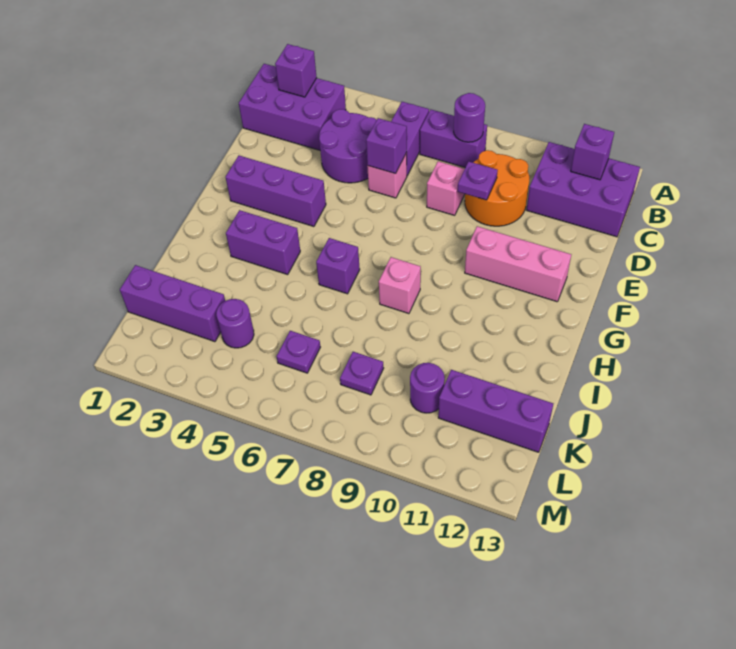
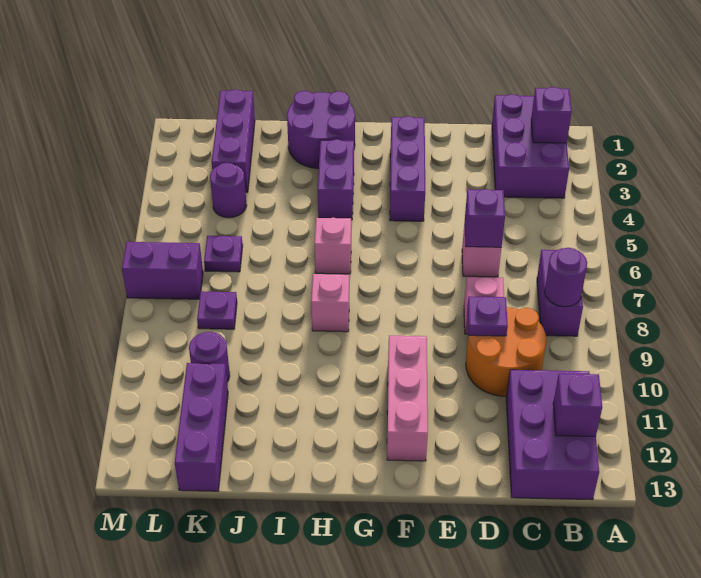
purple 1x2 brick [391,102,429,175] -> purple 1x2 brick moved to [122,242,203,299]
purple 2x2 round brick [319,109,377,183] -> purple 2x2 round brick moved to [287,91,355,169]
purple 1x1 brick [316,238,360,294] -> pink 1x1 brick [315,218,351,274]

